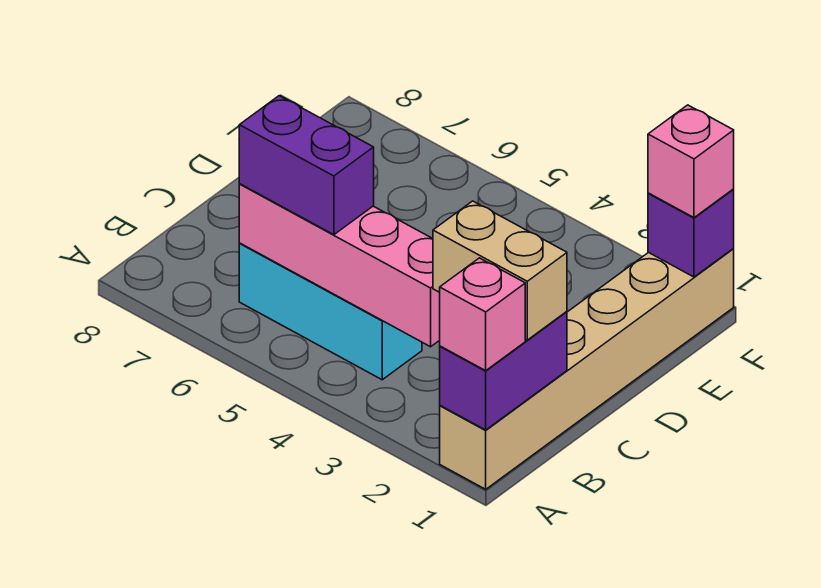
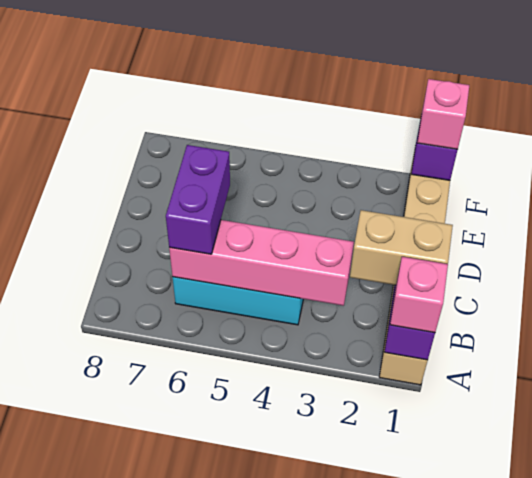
purple 1x2 brick [239,96,374,235] -> purple 1x2 brick turned to [166,145,230,254]

